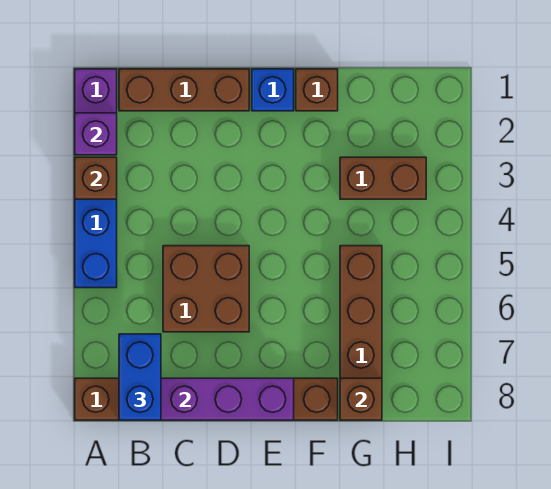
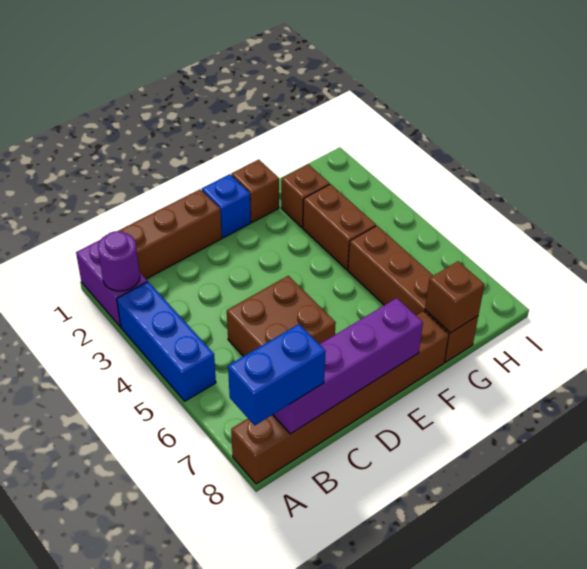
purple 1x1 brick [75,113,117,155] -> purple 1x1 round brick [98,231,140,291]
brown 1x1 brick [75,157,117,199] -> brown 1x1 brick moved to [281,164,330,227]
blue 1x2 brick [119,334,161,420] -> blue 1x2 brick turned to [228,324,326,425]
brown 1x2 brick [340,157,426,199] -> brown 1x2 brick turned to [303,184,376,269]

